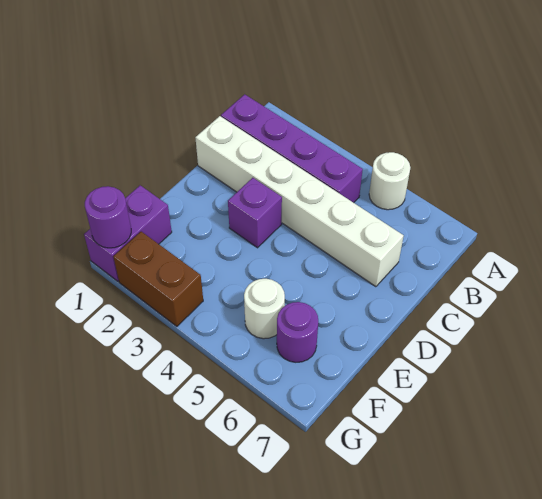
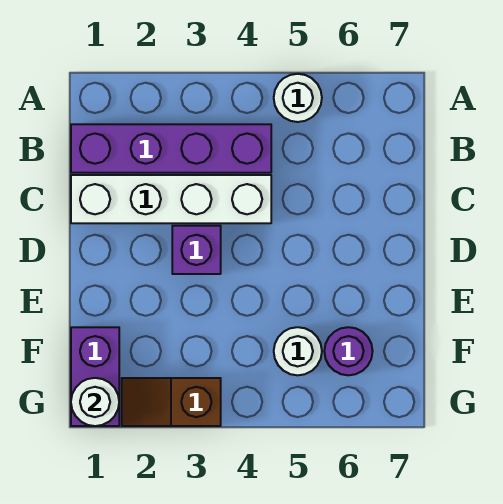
white 1x6 brick [195,116,404,287] -> white 1x4 brick [71,175,271,223]
purple 1x1 round brick [85,186,131,248] -> white 1x1 round brick [71,378,119,426]
brown 1x2 brick [113,232,203,326] -> brown 1x2 slope [122,378,221,426]

